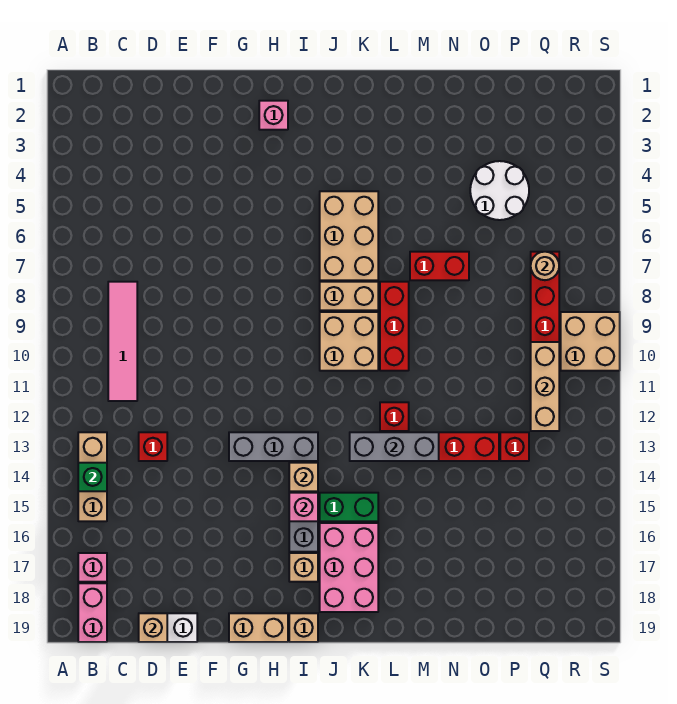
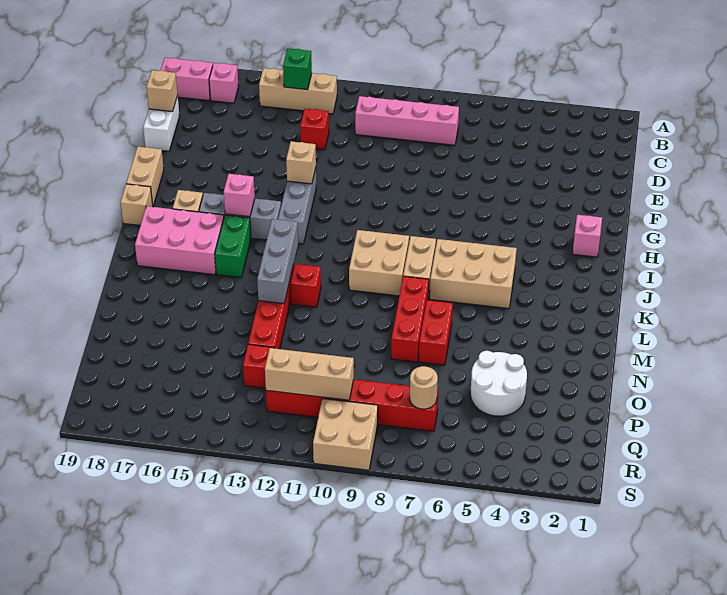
pink 1x4 tile [108,282,137,401] -> pink 1x4 brick [355,96,459,145]
tan 1x1 brick [289,463,318,491] -> tan 1x1 brick moved to [286,141,316,184]
red 1x3 brick [380,282,409,371] -> red 1x3 brick turned to [391,276,429,362]

